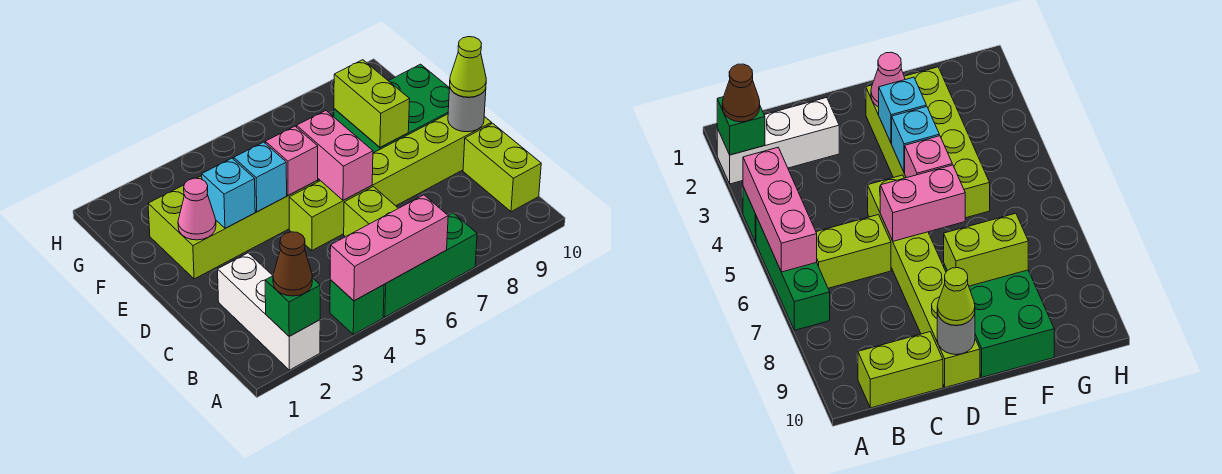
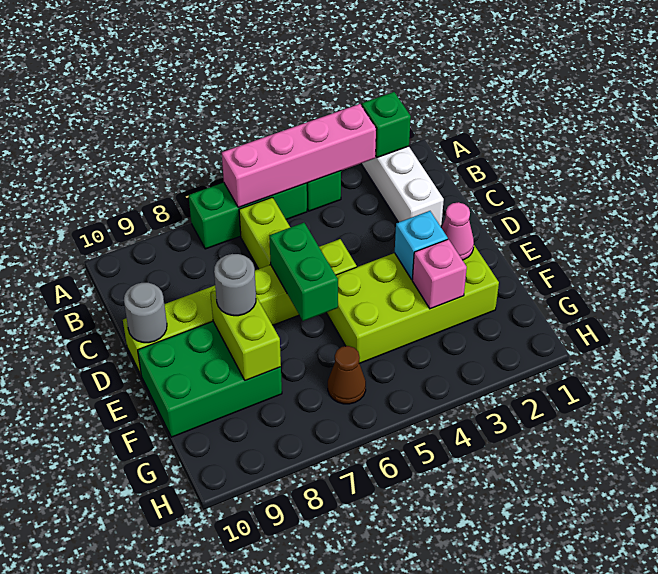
brown 1x1 cone [273,232,312,296] -> brown 1x1 cone moved to [328,346,366,404]
pink 1x3 brick [330,195,448,301] -> pink 1x4 brick [222,104,376,207]
lime 1x2 brick [463,123,541,212] -> none
pink 1x2 brick [297,111,373,200] -> green 1x2 brick [269,223,338,321]
lime 1x1 cone [450,37,486,97] -> none
cyan 1x1 brick [234,142,287,212] -> none
pink 1x1 brick [265,126,318,196] -> pink 1x1 brick moved to [412,239,467,309]
none -> grey 1x1 round brick [214,254,256,316]

